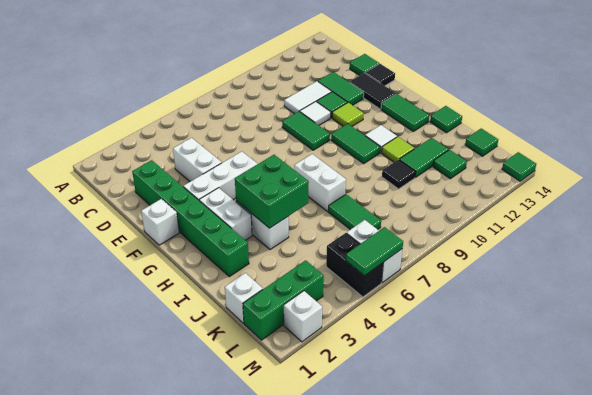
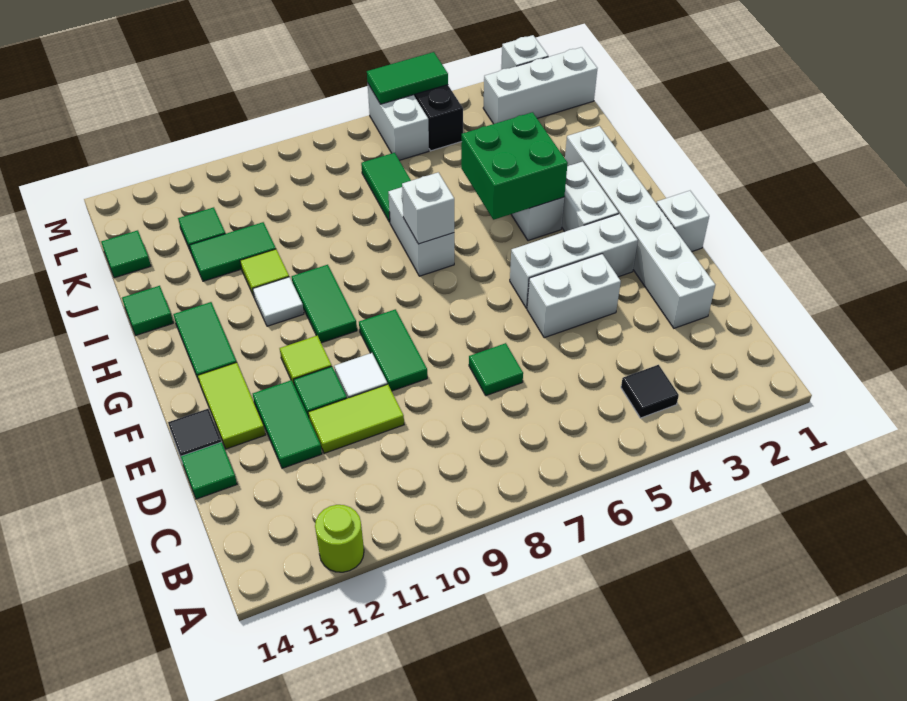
none -> lime 1x1 round brick [315,505,364,572]
green 1x6 brick [132,160,249,277] -> white 1x6 brick [565,126,715,328]
white 1x2 brick [173,138,222,181] -> white 1x2 brick turned to [527,254,621,338]
white 1x2 tile [284,81,332,114] -> lime 1x2 tile [308,384,404,453]
black 1x2 tile [349,73,396,109] -> lime 1x2 tile [198,362,265,449]
black 1x1 tile [382,160,416,189] -> black 1x1 tile moved to [621,365,679,418]
white 1x1 brick [225,273,263,323] -> white 1x1 brick moved to [402,172,454,244]
green 1x3 brick [243,260,324,340] -> white 1x3 brick [483,47,597,124]
green 1x1 tile [502,152,536,181] -> green 1x1 tile moved to [469,343,523,396]

